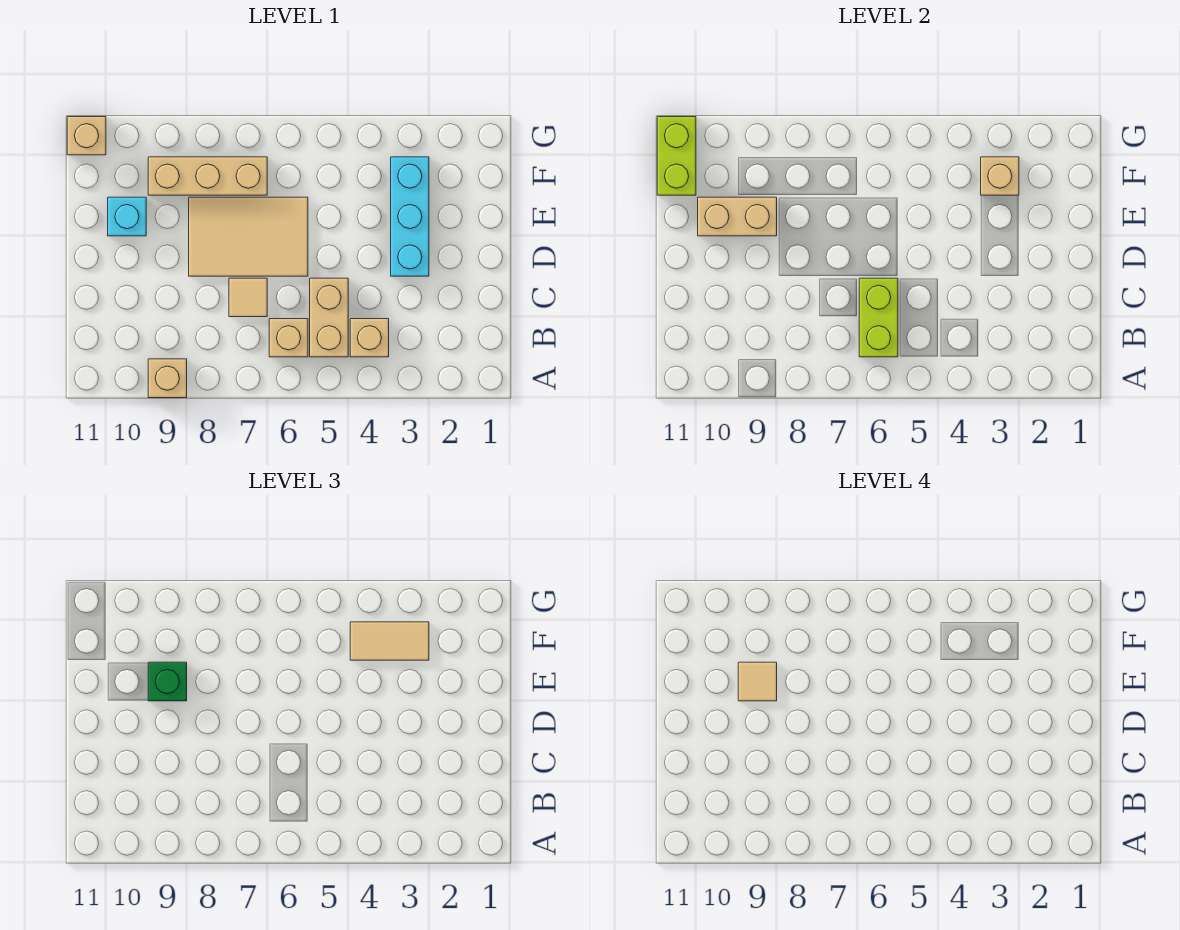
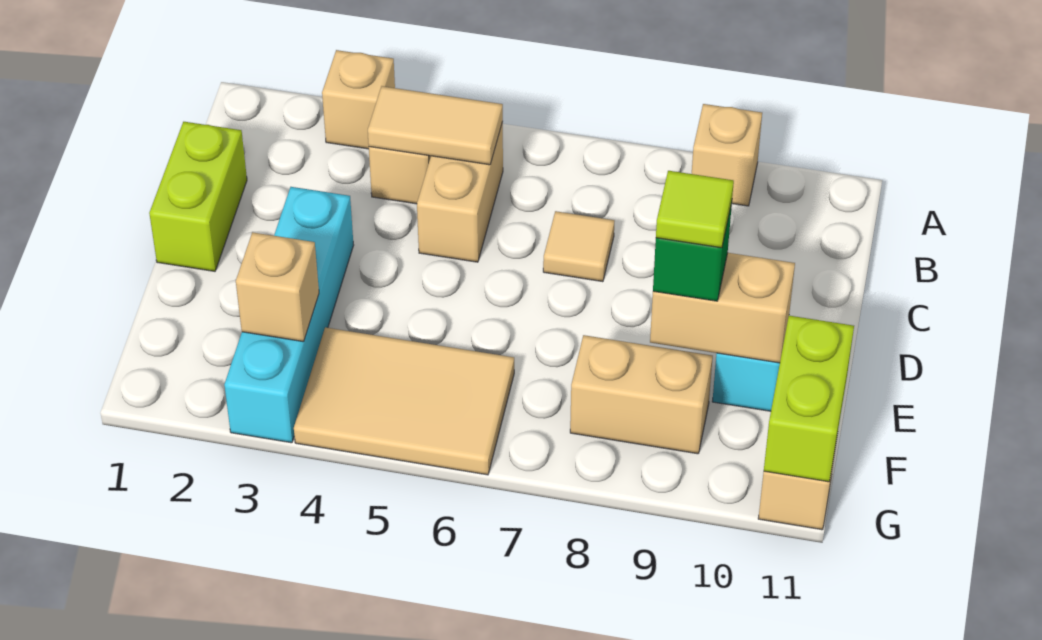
tan 1x1 brick [269,319,308,357] -> tan 1x1 brick moved to [322,50,395,149]
lime 1x2 brick [859,278,898,357] -> lime 1x2 brick moved to [149,122,247,271]
cyan 1x3 brick [391,157,429,276] -> cyan 1x4 brick [224,187,354,443]
tan 2x3 tile [189,197,308,276] -> tan 2x3 tile moved to [294,327,514,475]
tan 1x1 tile [738,662,777,701] -> lime 1x1 tile [656,171,734,248]
tan 1x2 tile [350,622,429,660] -> tan 1x2 tile moved to [368,86,503,165]
tan 1x3 brick [148,157,267,195] -> tan 1x2 brick [570,335,713,454]

